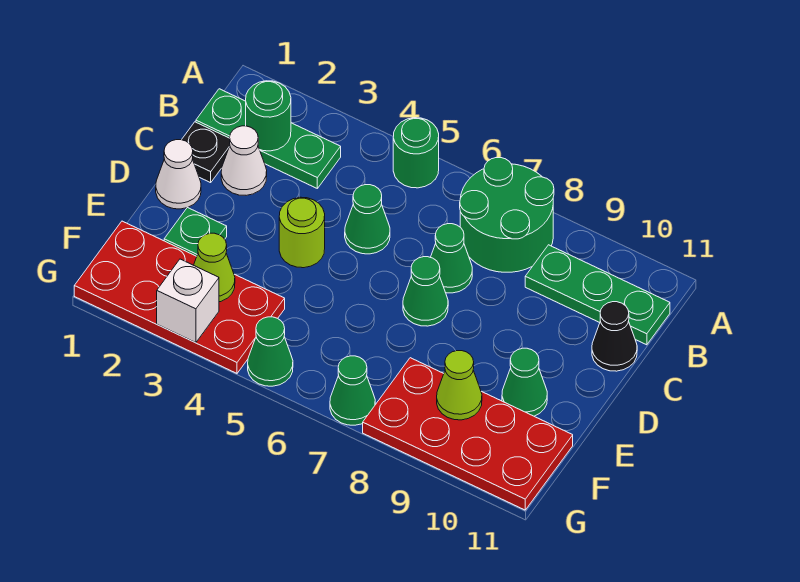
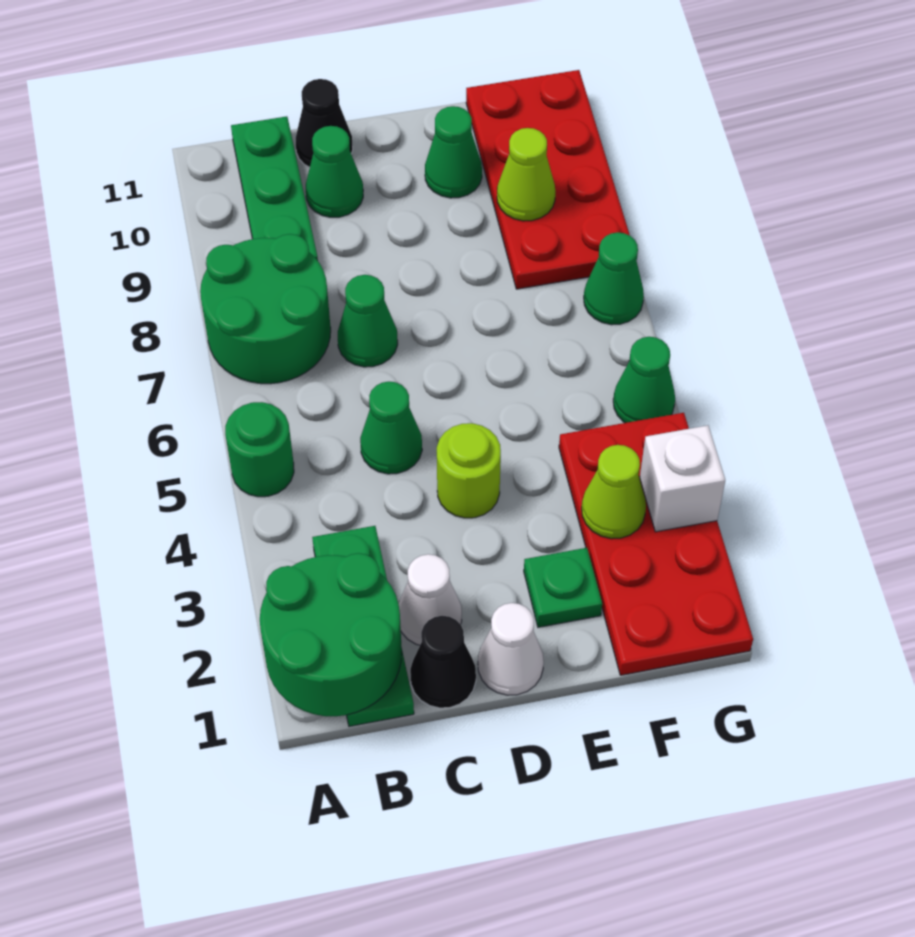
green 1x1 round brick [246,81,291,151] -> green 2x2 round brick [260,553,402,716]
black 1x1 plate [182,122,230,183] -> black 1x1 cone [410,616,476,708]
green 1x1 cone [403,257,448,326] -> green 1x1 cone moved to [306,126,363,217]

